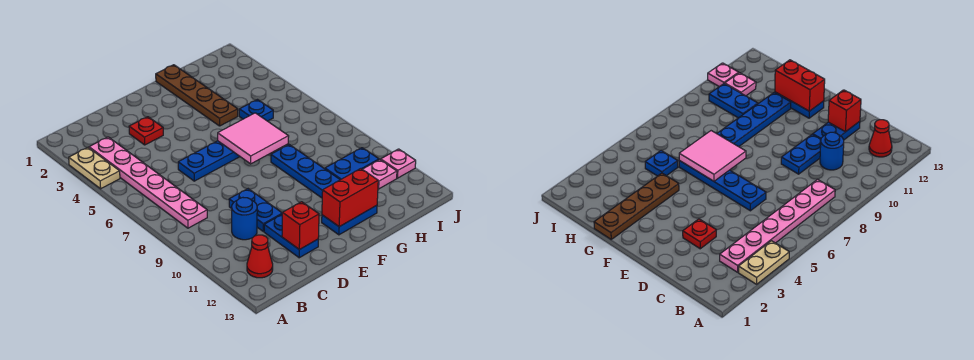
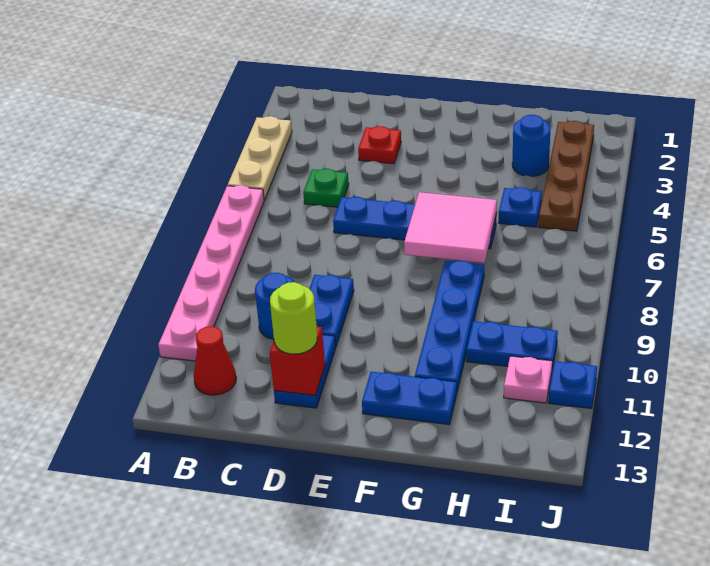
tan 1x2 plate [69,148,120,189] -> tan 1x3 plate [228,116,292,200]
pink 1x6 plate [89,137,207,228] -> pink 1x6 plate moved to [158,185,264,361]
none -> green 1x1 plate [303,169,349,207]
none -> lime 1x1 round brick [270,282,317,354]
red 1x2 brick [322,169,378,227] -> none
brown 1x4 plate [156,65,238,126] -> brown 1x4 plate moved to [539,121,594,231]
none -> blue 1x1 round brick [512,115,550,176]
pink 1x1 plate [381,149,416,178] -> blue 1x1 plate [549,361,597,408]

